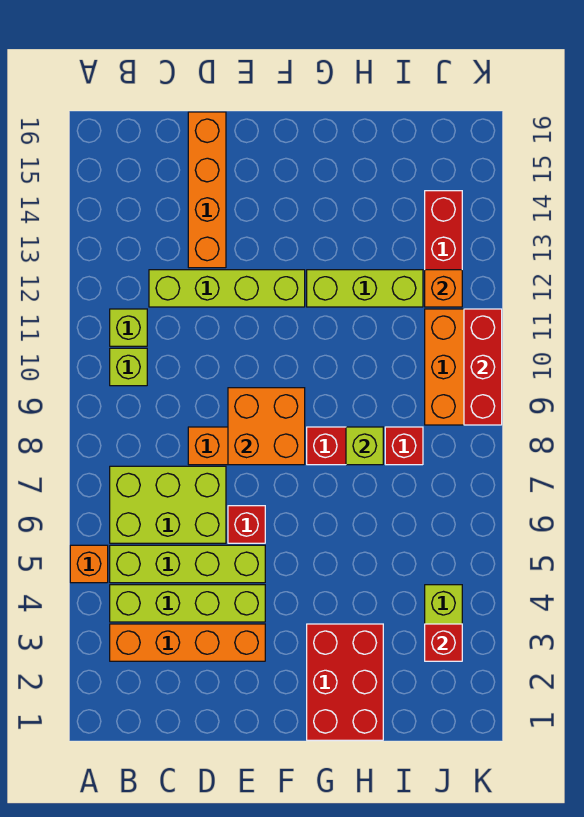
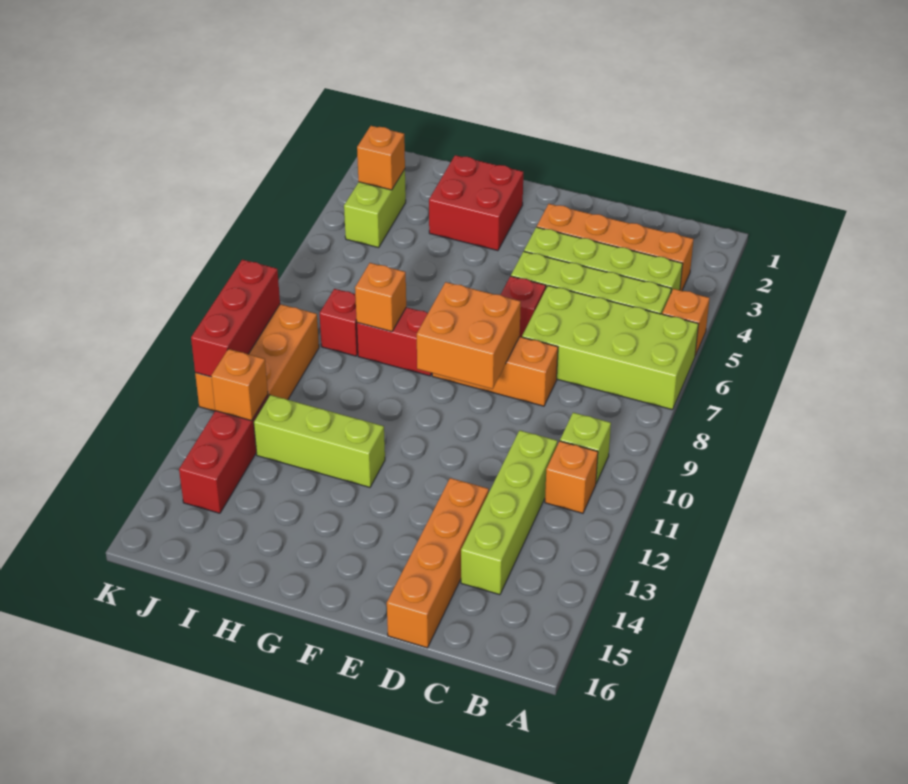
lime 2x3 brick [110,466,226,543] -> lime 2x4 brick [522,286,698,410]
lime 1x1 brick [110,309,147,346] -> orange 1x1 brick [545,441,598,513]
lime 1x4 brick [149,270,305,307] -> lime 1x4 brick turned to [461,430,558,595]
red 2x3 brick [307,624,383,740] -> red 2x2 brick [429,155,523,251]
lime 1x1 brick [346,427,383,465] -> orange 1x1 brick [355,263,406,332]
red 1x1 brick [425,624,462,661] -> orange 1x1 brick [357,126,405,190]

